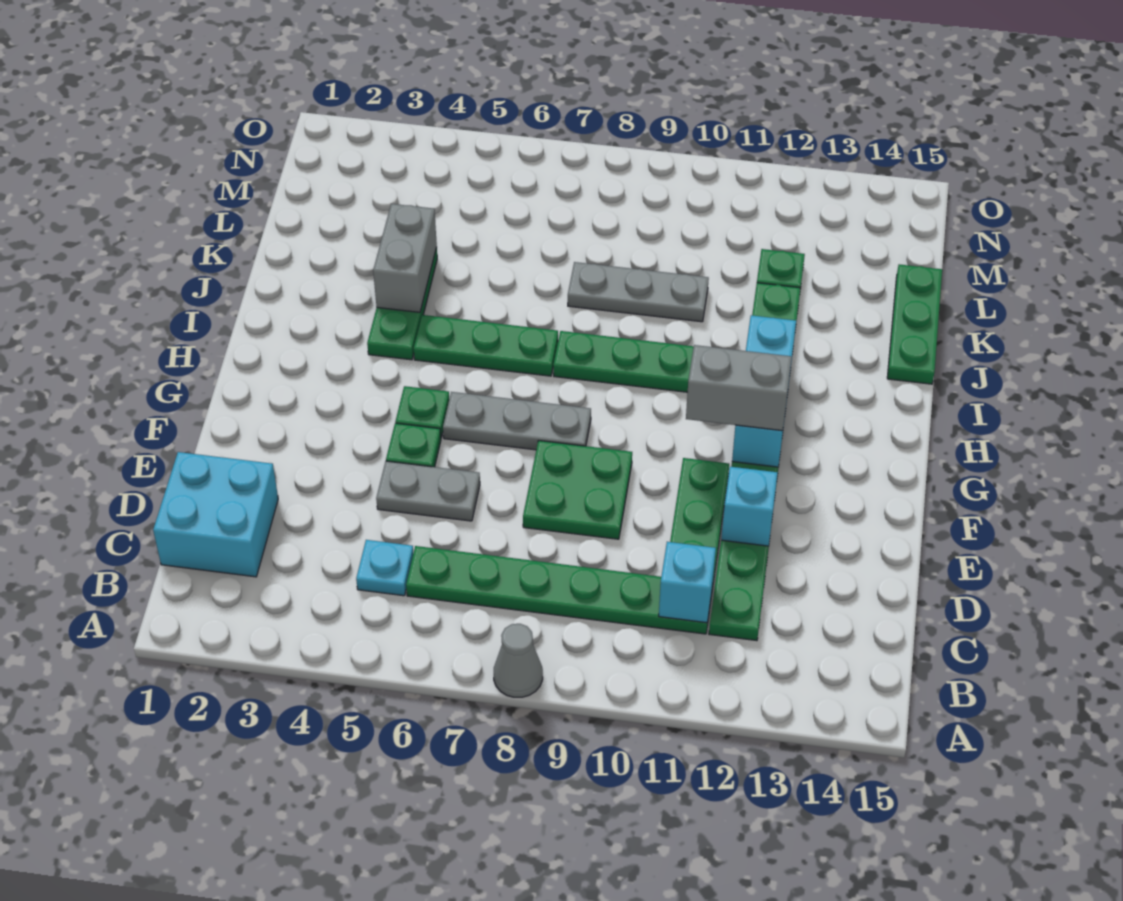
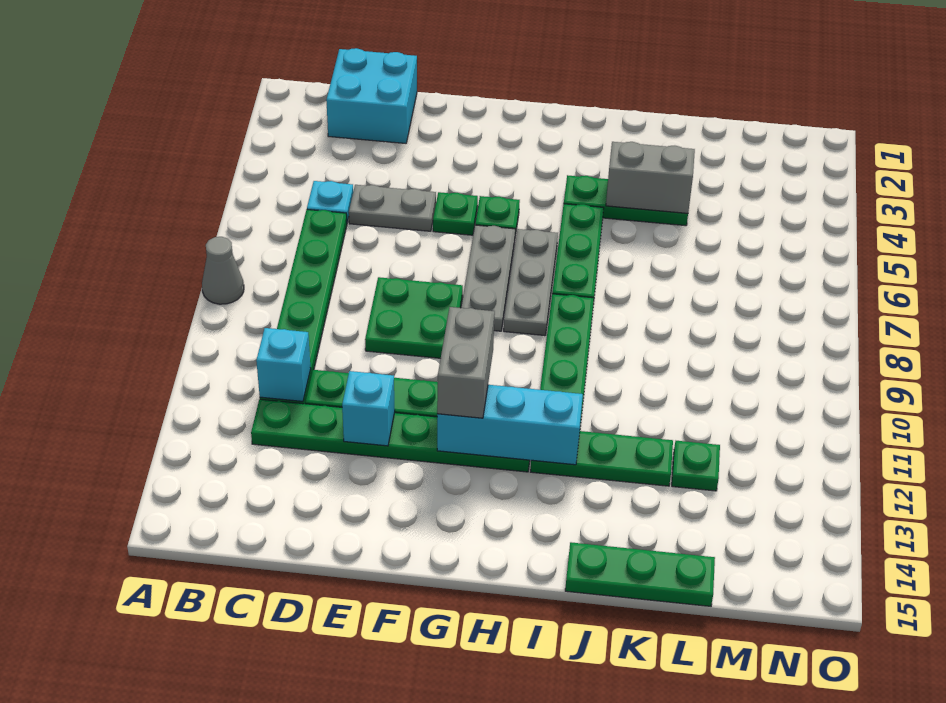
grey 1x2 plate [376,461,480,521] -> grey 1x2 plate turned to [349,185,436,231]
grey 1x3 plate [568,262,709,322] -> grey 1x3 plate moved to [504,229,558,336]

